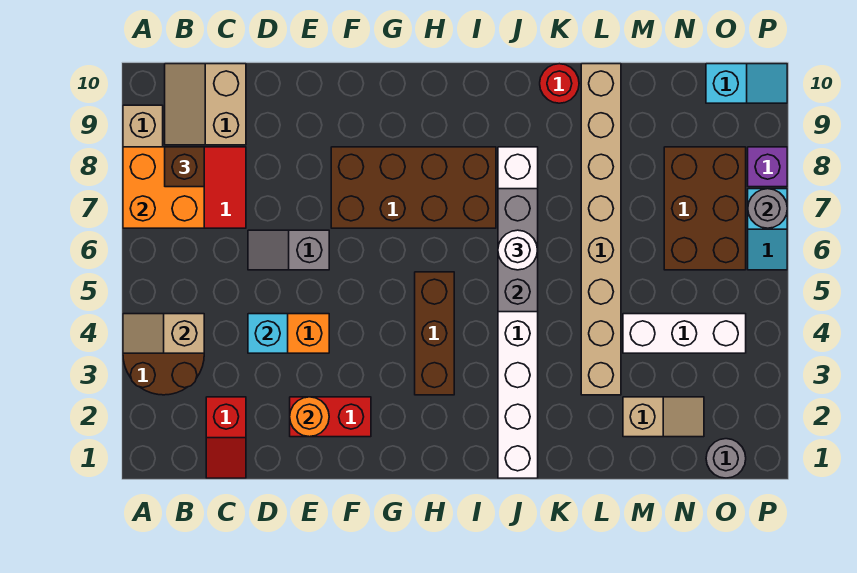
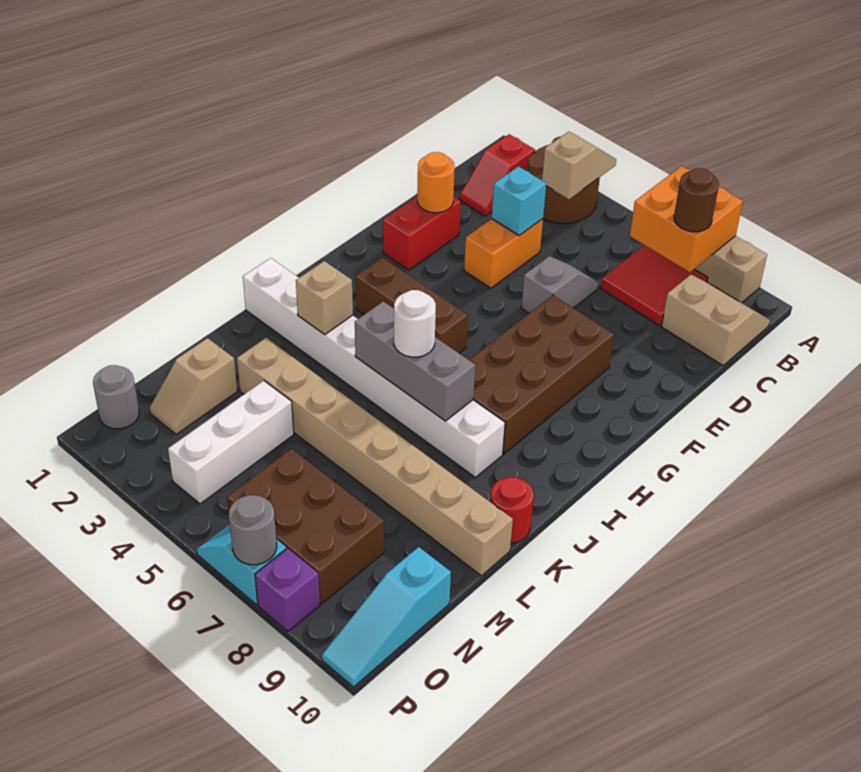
brown 1x1 brick [165,147,204,187] -> brown 1x1 round brick [674,168,719,232]
red 1x2 slope [206,397,246,478] -> red 1x2 slope turned to [460,134,535,216]
none -> tan 1x1 brick [296,261,353,335]
cyan 1x2 slope [706,64,787,103] -> cyan 1x3 slope [322,547,451,687]

